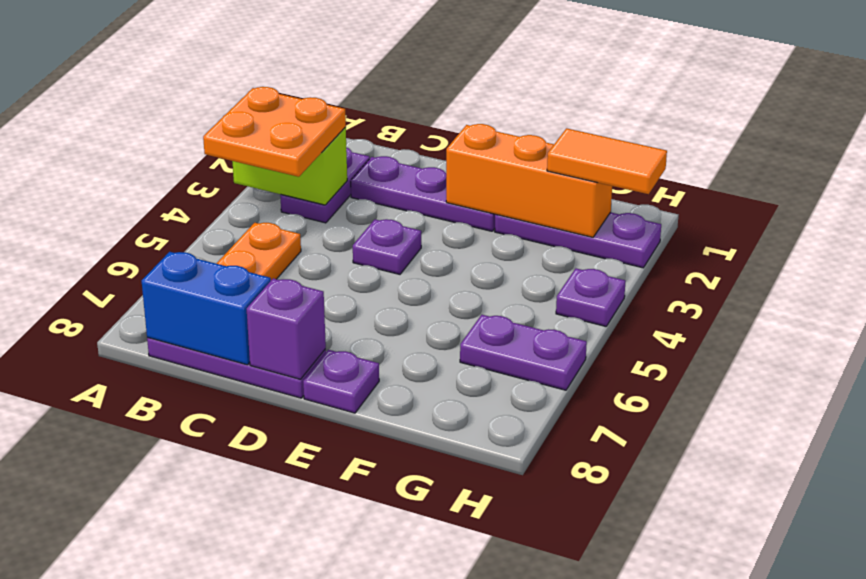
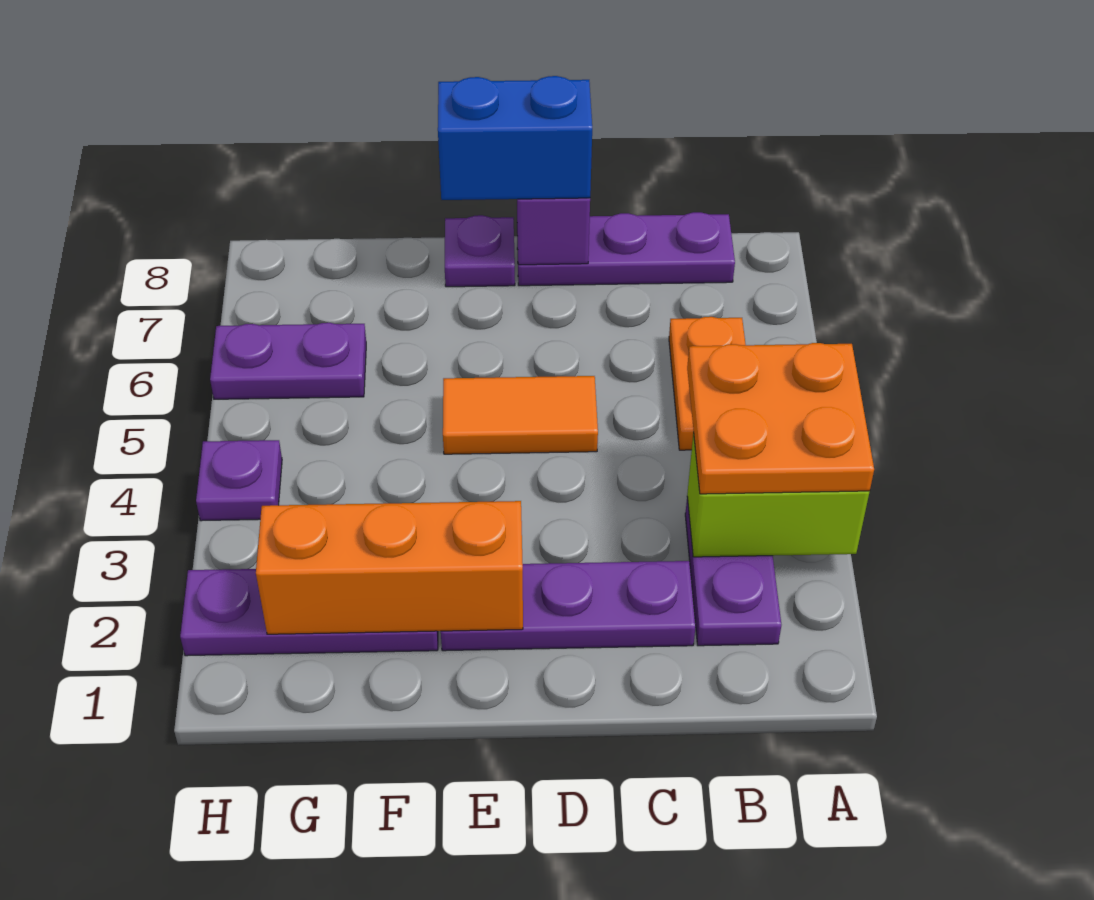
blue 1x2 brick [142,252,271,365] -> blue 1x2 brick moved to [438,76,592,200]
purple 1x1 plate [353,219,421,274] -> none
orange 1x2 tile [547,128,667,194] -> orange 1x2 tile moved to [443,376,598,454]

